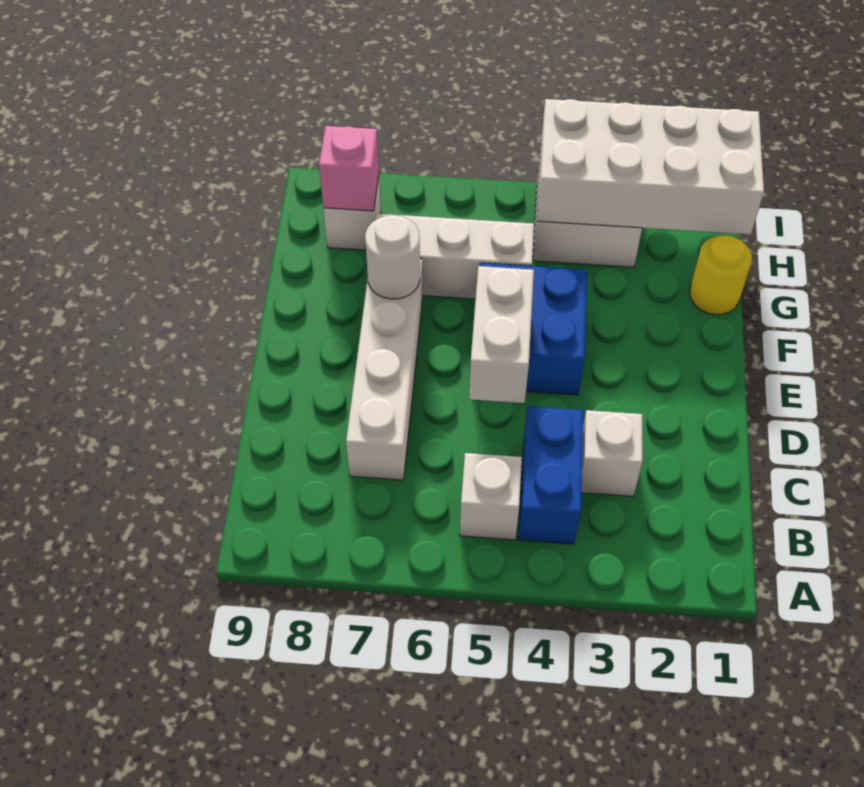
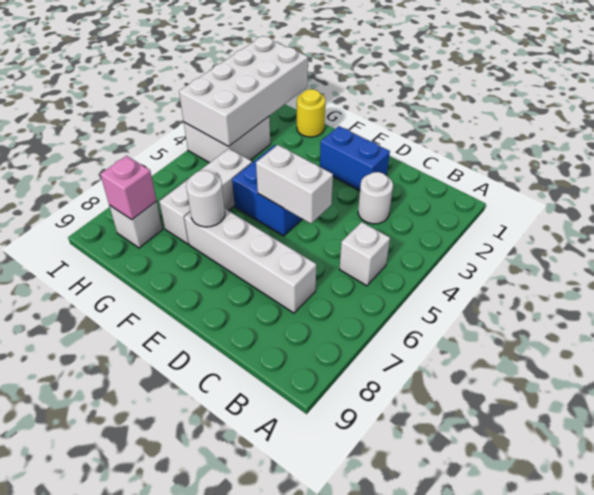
blue 1x2 brick [518,406,583,544] -> blue 1x2 brick moved to [320,126,390,191]
white 1x1 brick [581,410,642,496] -> white 1x1 round brick [358,172,393,224]

